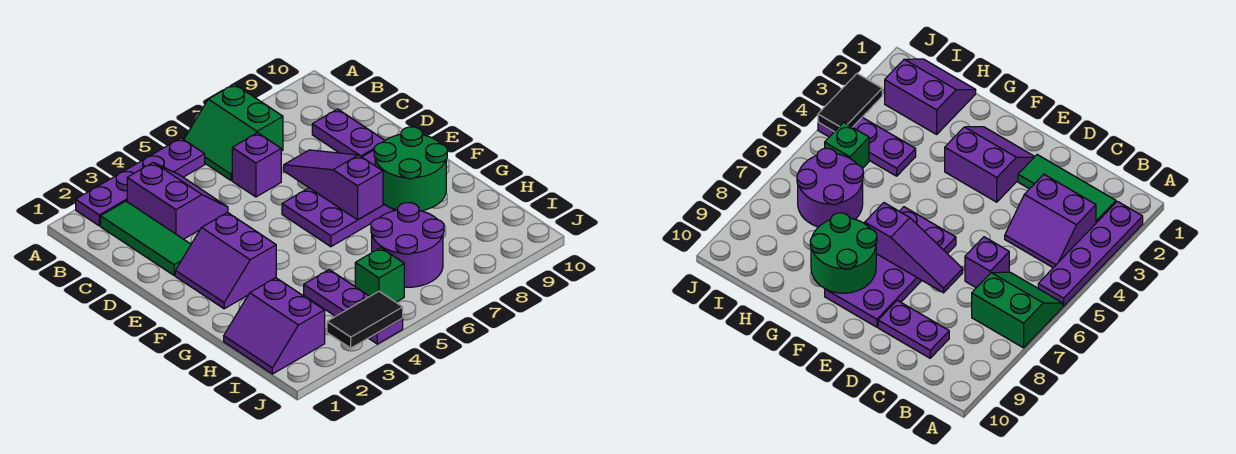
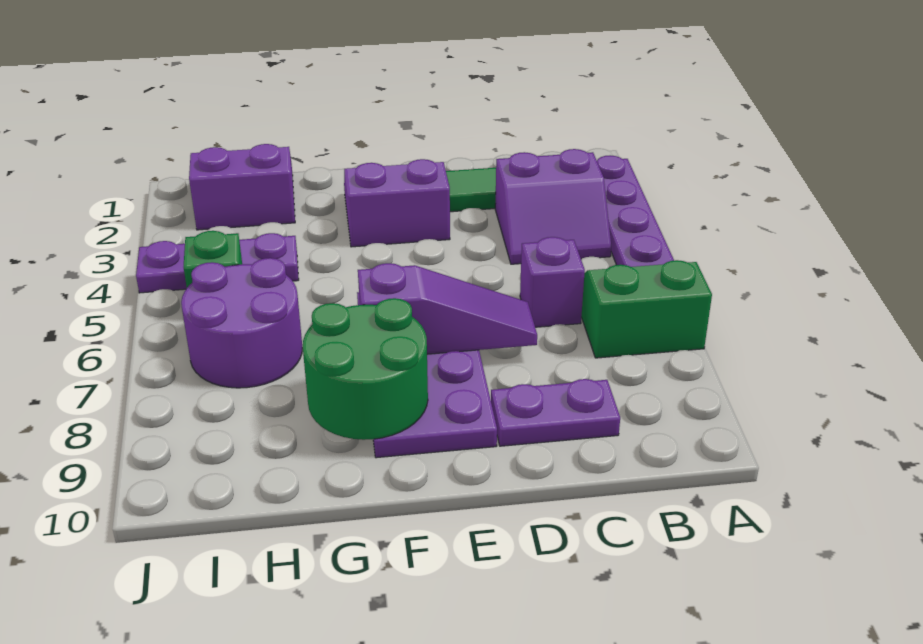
black 1x2 tile [327,291,403,348] -> none

